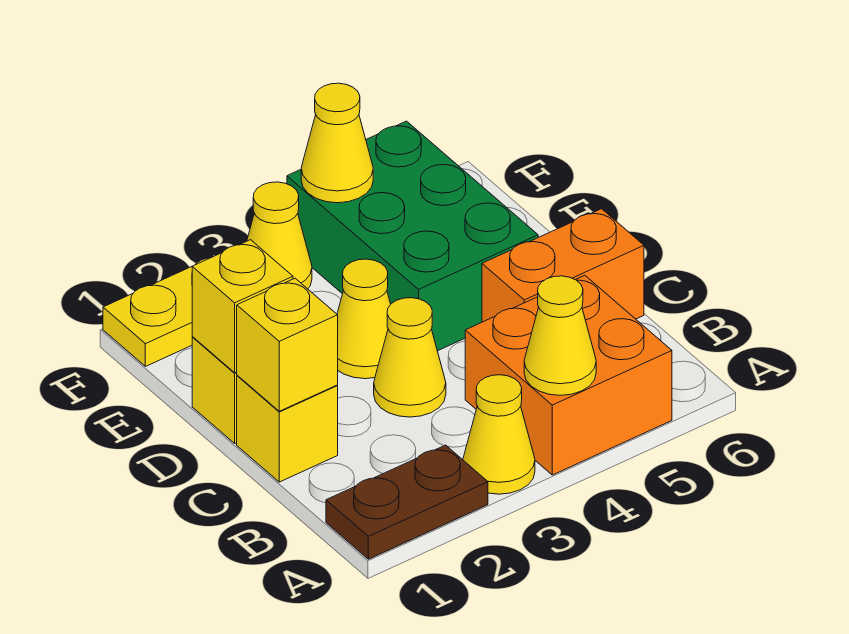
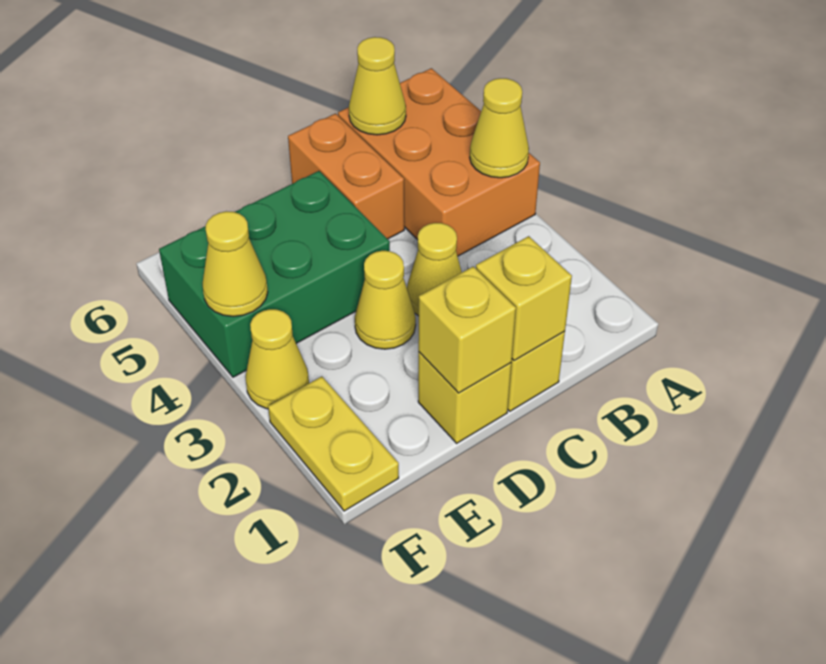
brown 1x2 plate [326,445,488,559] -> none
yellow 1x1 cone [463,375,535,494] -> yellow 1x1 cone moved to [349,37,406,135]
orange 2x2 brick [465,275,672,475] -> orange 2x3 brick [338,68,540,256]

